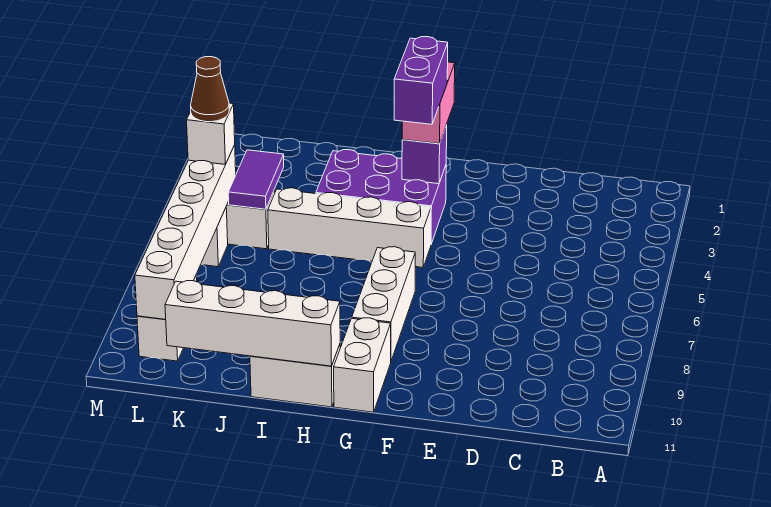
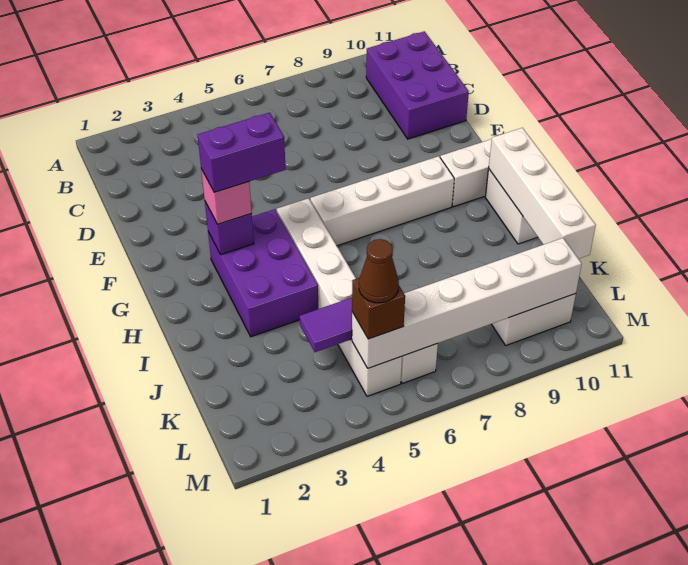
none -> purple 2x3 brick [366,31,469,139]
pink 1x2 brick [402,62,455,144] -> pink 1x1 brick [201,169,252,224]
white 1x3 brick [352,247,415,361] -> white 1x4 brick [310,156,454,246]
white 1x1 brick [187,103,235,165] -> brown 1x1 brick [352,278,405,339]

